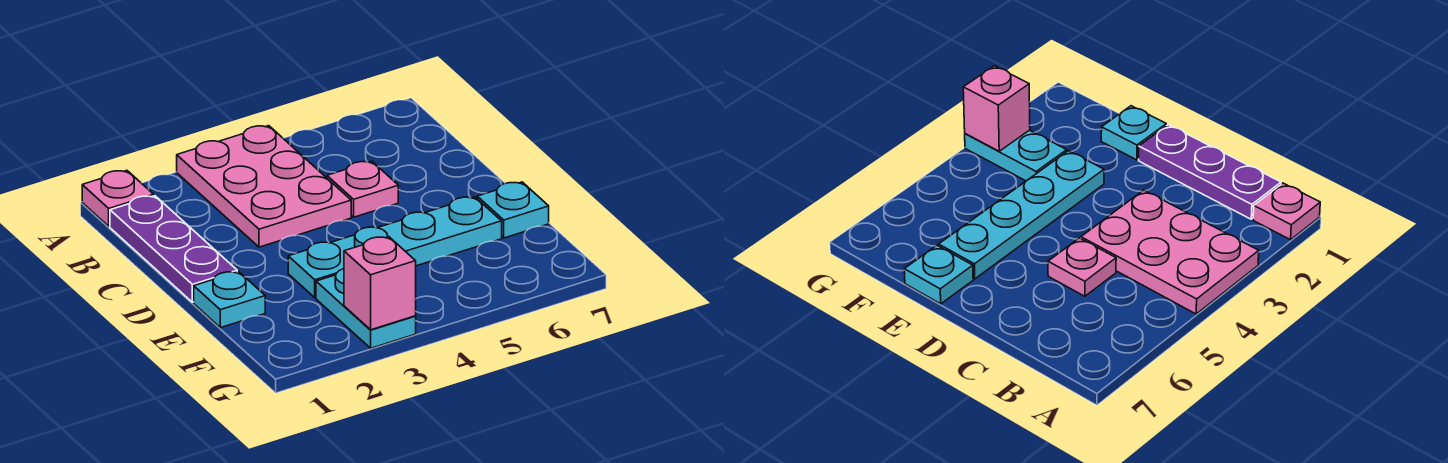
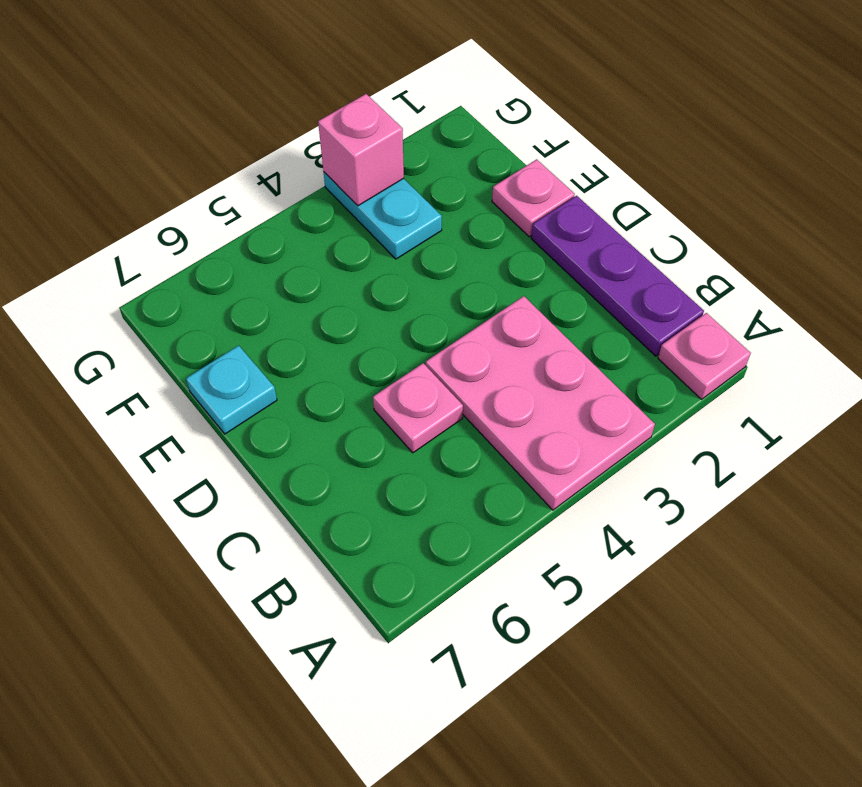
cyan 1x1 plate [194,272,265,328] -> pink 1x1 plate [492,159,575,237]
cyan 1x4 plate [288,197,502,298] -> none

